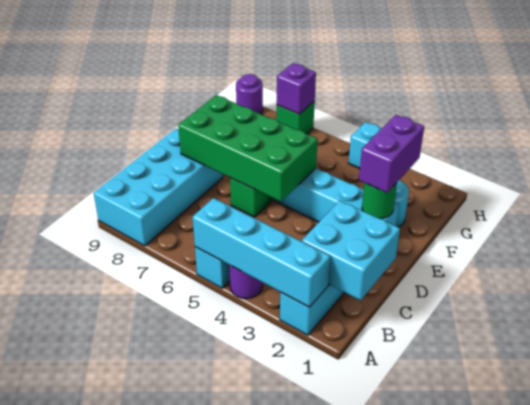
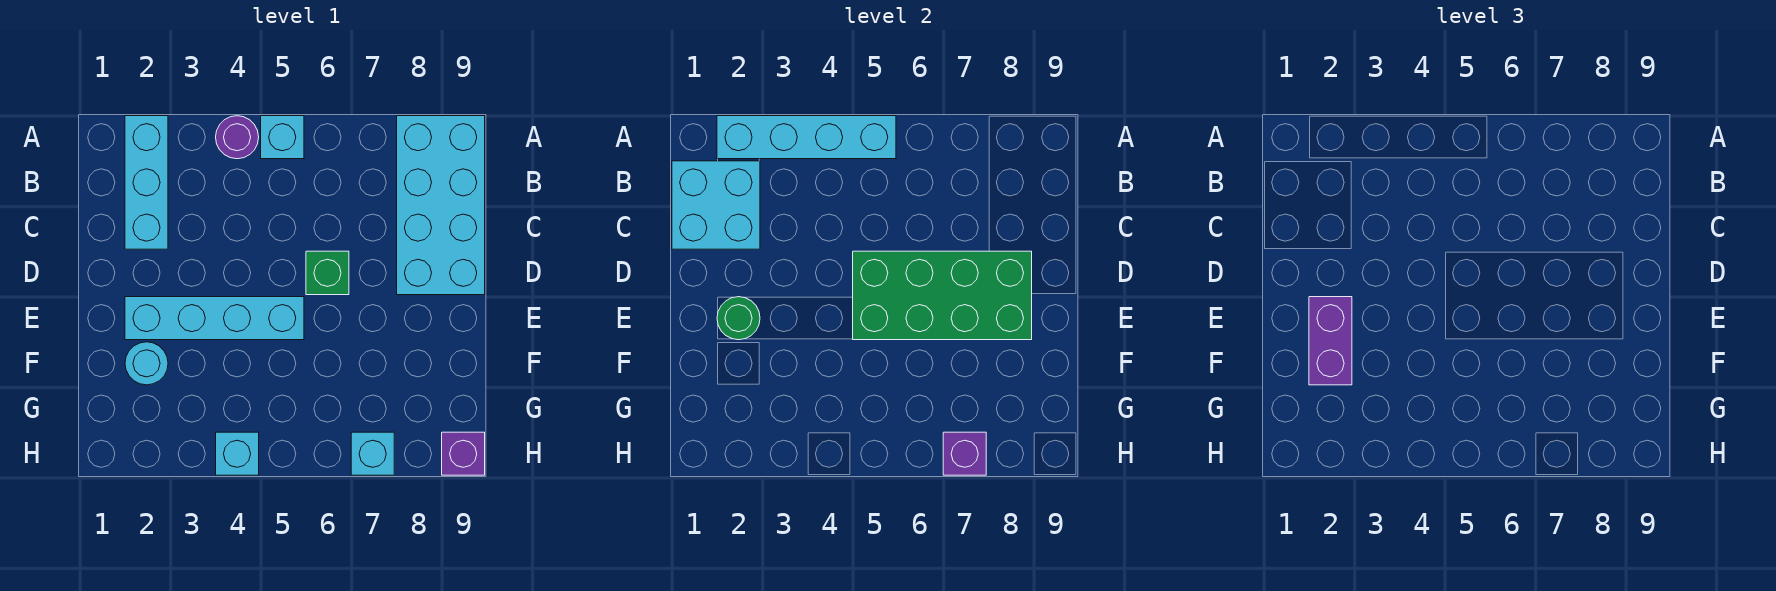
green 1x1 brick [276,101,315,134] -> cyan 1x1 brick [351,432,394,475]
purple 1x1 round brick [236,74,263,114] -> purple 1x1 brick [442,432,485,475]

